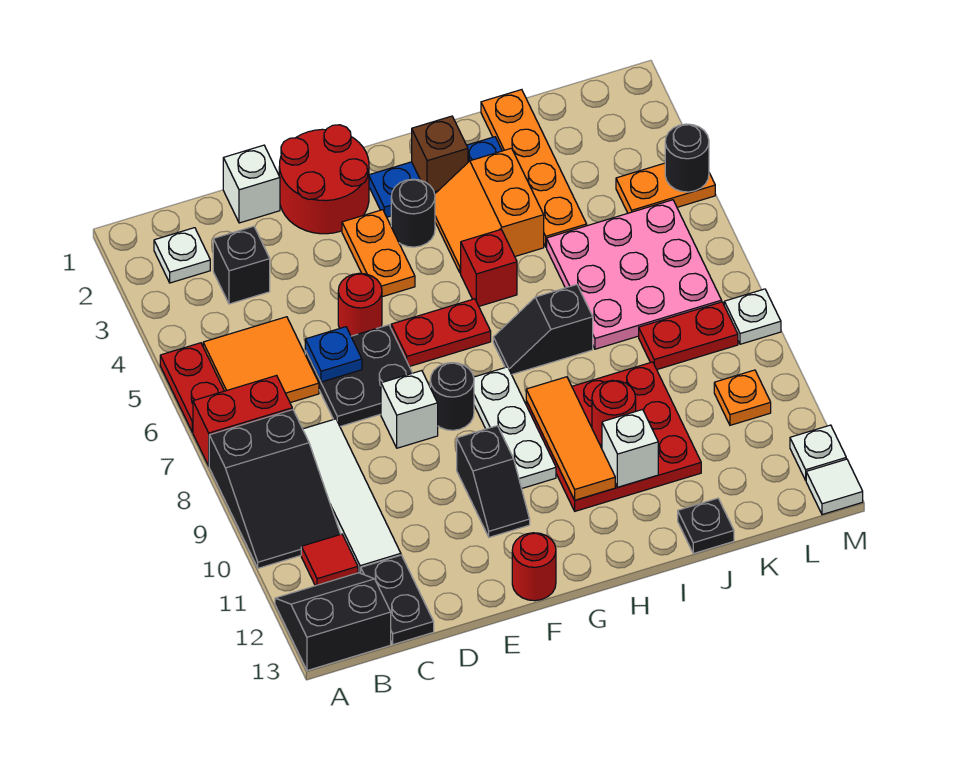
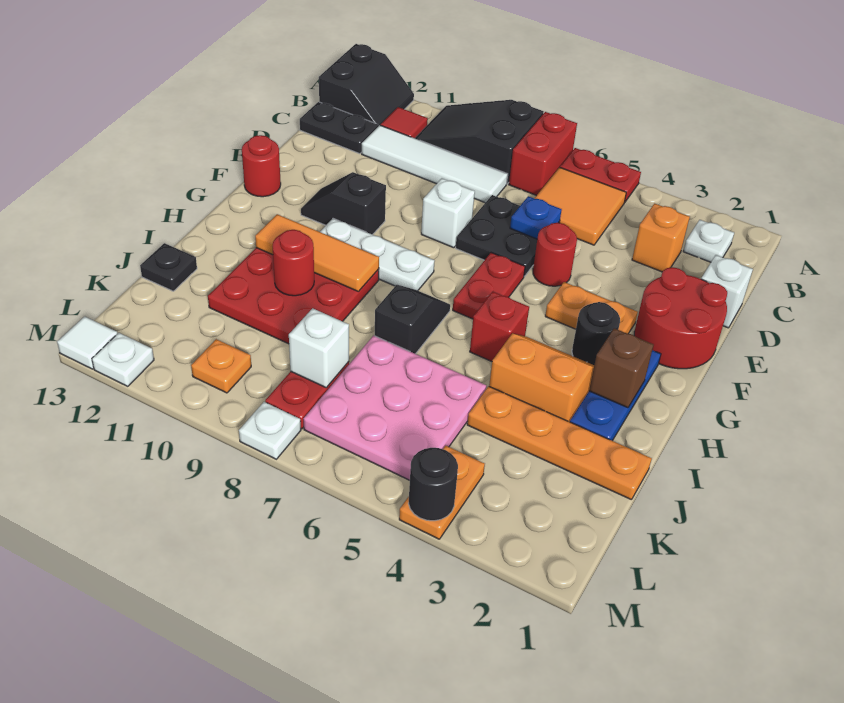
black 1x1 brick [213,226,270,304] -> orange 1x1 brick [632,204,690,272]
black 1x1 round brick [430,363,474,430] -> none
white 1x1 brick [602,410,658,487] -> white 1x1 brick moved to [289,308,349,388]

